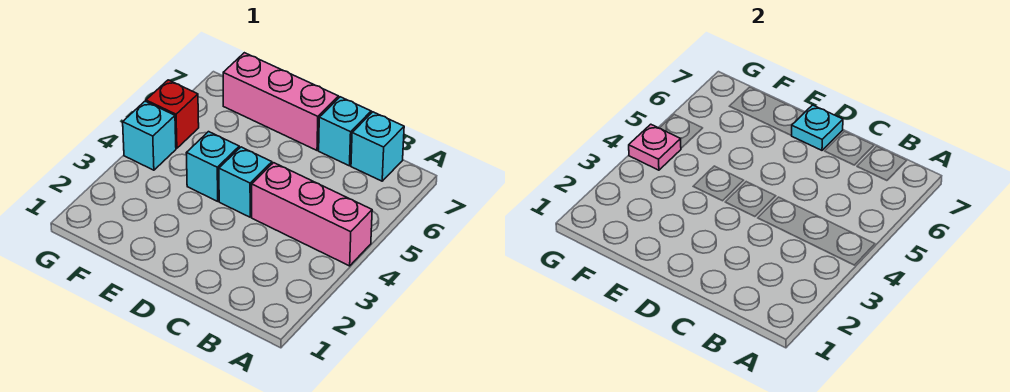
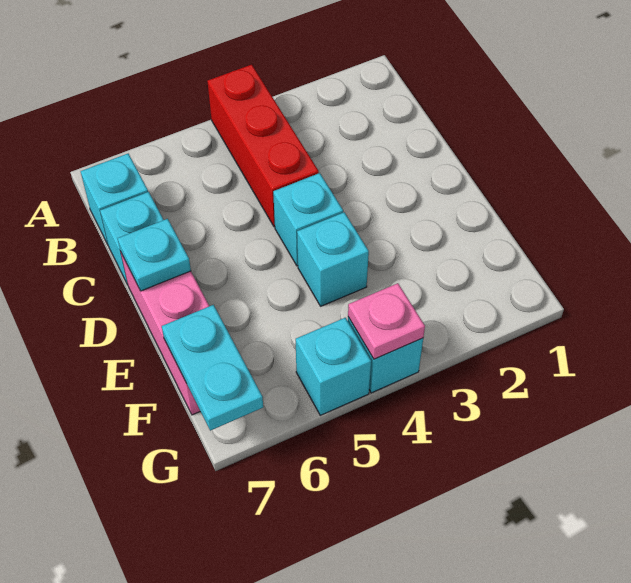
pink 1x3 brick [252,163,372,266] -> red 1x3 brick [207,65,319,227]
none -> cyan 1x2 plate [162,305,263,431]
red 1x1 brick [146,80,199,148] -> cyan 1x1 brick [296,318,371,415]

